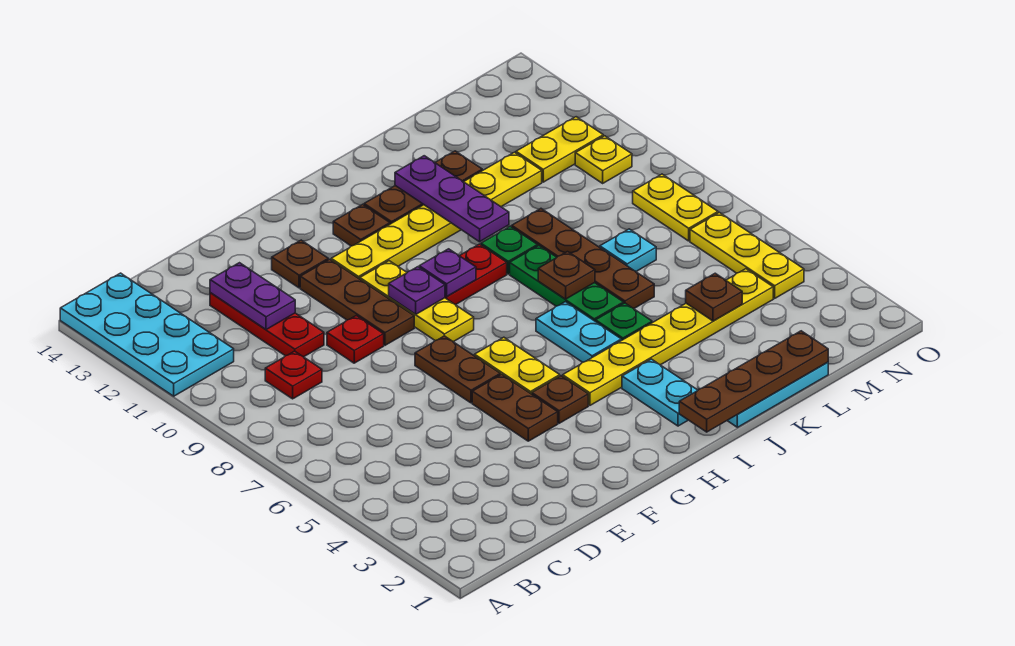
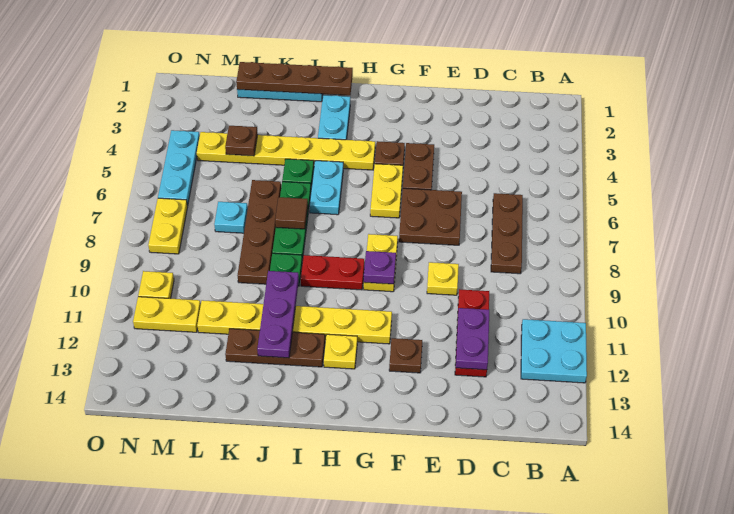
cyan 2x4 plate [60,273,234,396] -> cyan 2x2 plate [521,319,587,383]
red 1x1 plate [265,351,322,399] -> none
red 1x1 plate [327,316,384,363] -> yellow 1x1 plate [427,262,459,295]
brown 1x2 plate [415,336,500,403] -> brown 2x2 plate [399,188,462,245]
brown 1x3 plate [300,259,414,345] -> brown 1x3 plate moved to [491,193,523,274]
yellow 1x3 plate [360,261,474,342] -> yellow 1x2 plate [364,234,398,292]
purple 1x1 plate [419,249,476,296] -> none
brown 1x1 plate [333,204,390,246] -> yellow 1x1 plate [324,334,357,369]
brown 1x1 plate [538,252,595,299] -> brown 1x1 tile [275,197,308,229]
yellow 1x3 plate [690,212,804,298] -> cyan 1x3 plate [158,130,200,206]

